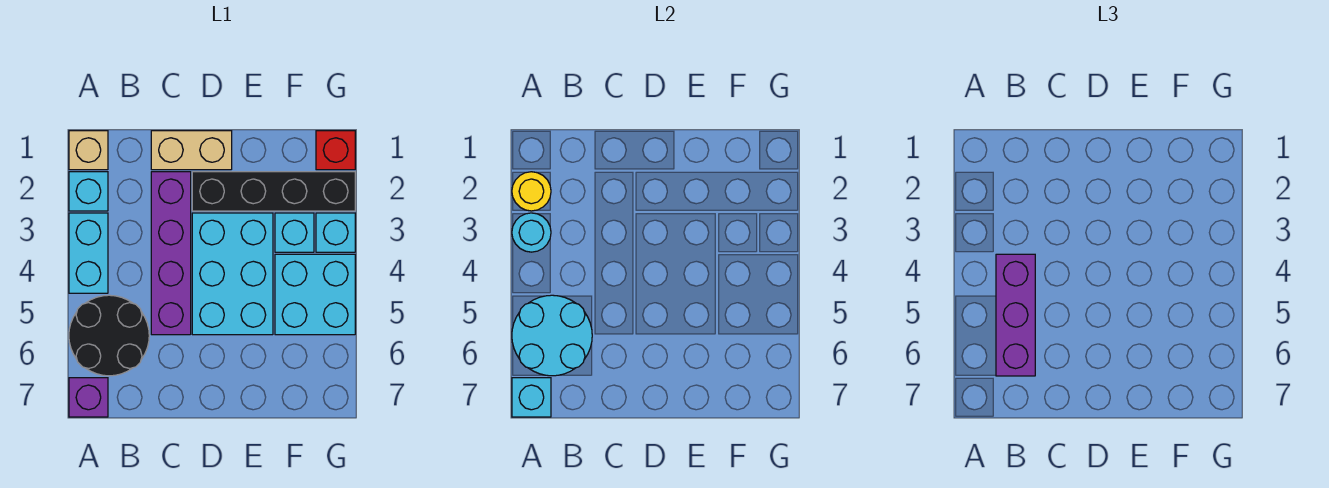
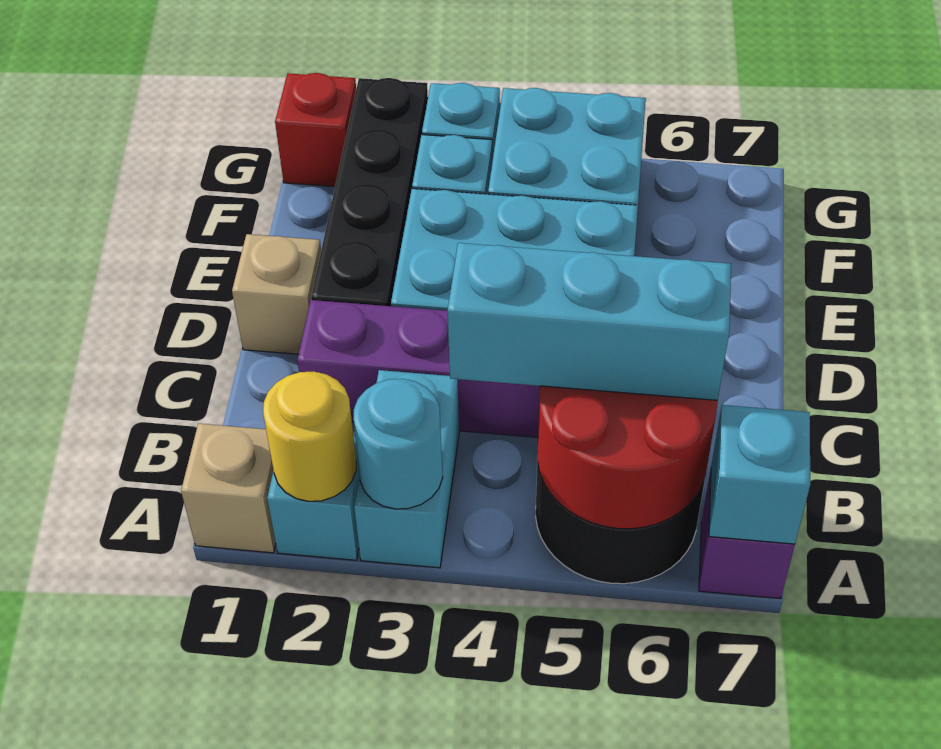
cyan 1x2 brick [69,213,108,293] -> cyan 1x2 brick turned to [354,370,459,568]
cyan 2x2 round brick [512,295,592,376] -> red 2x2 round brick [538,386,718,529]
purple 1x3 brick [996,254,1035,376] -> cyan 1x3 brick [448,243,731,400]
tan 1x2 brick [151,131,232,170] -> tan 1x1 brick [232,234,321,354]

